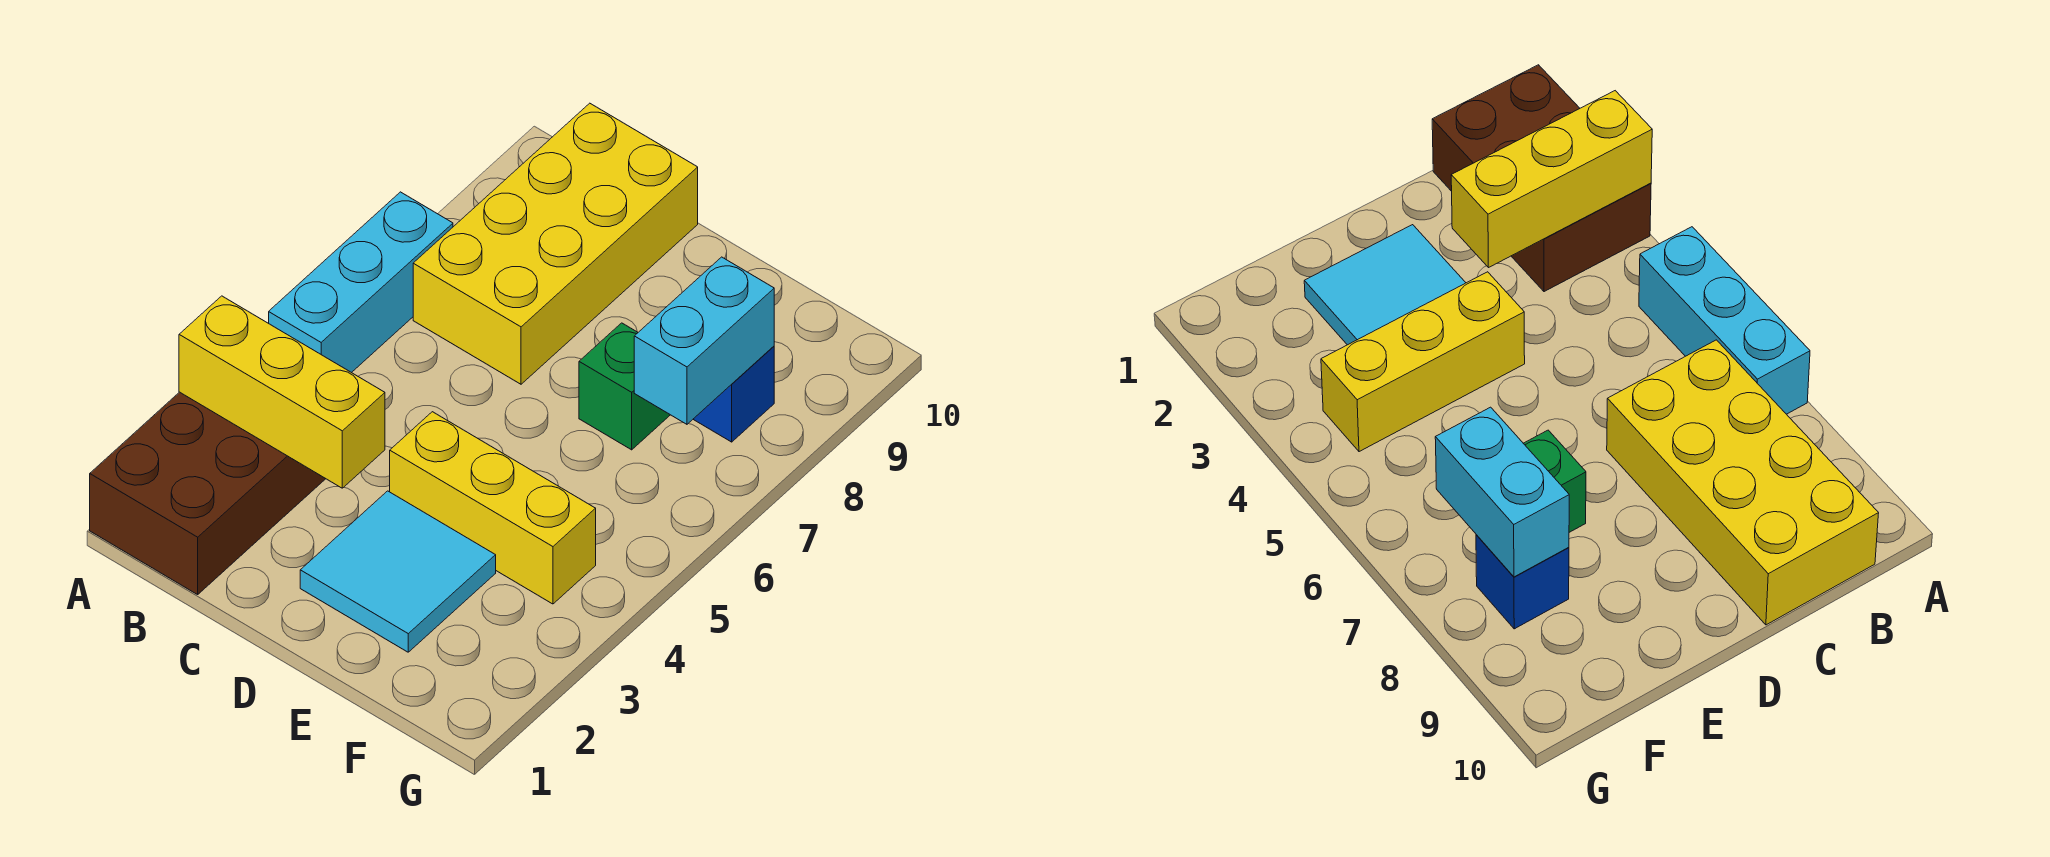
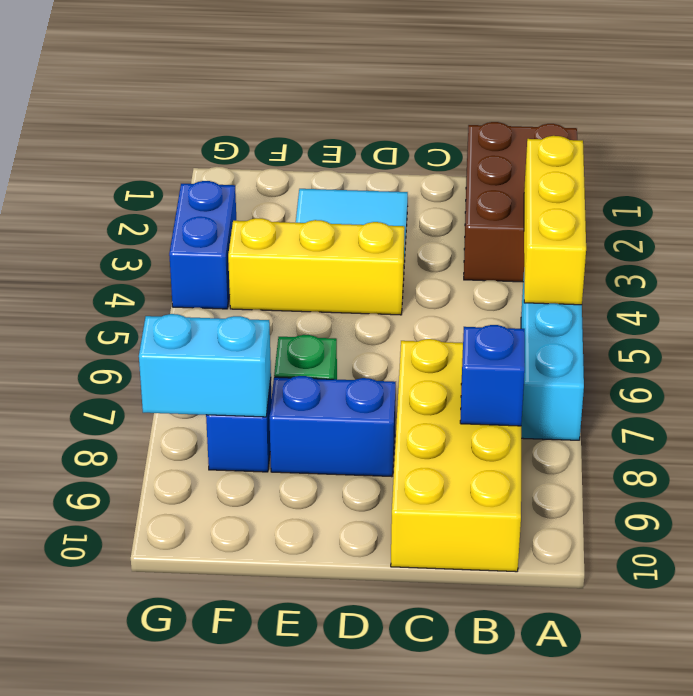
yellow 1x3 brick [179,296,385,488] -> yellow 1x3 brick turned to [524,136,586,305]
none -> blue 1x1 brick [460,325,525,426]
none -> blue 1x2 brick [270,376,396,477]
cyan 1x2 brick [634,257,774,424] -> cyan 1x2 brick turned to [139,314,271,417]
none -> blue 1x2 brick [169,181,236,309]

